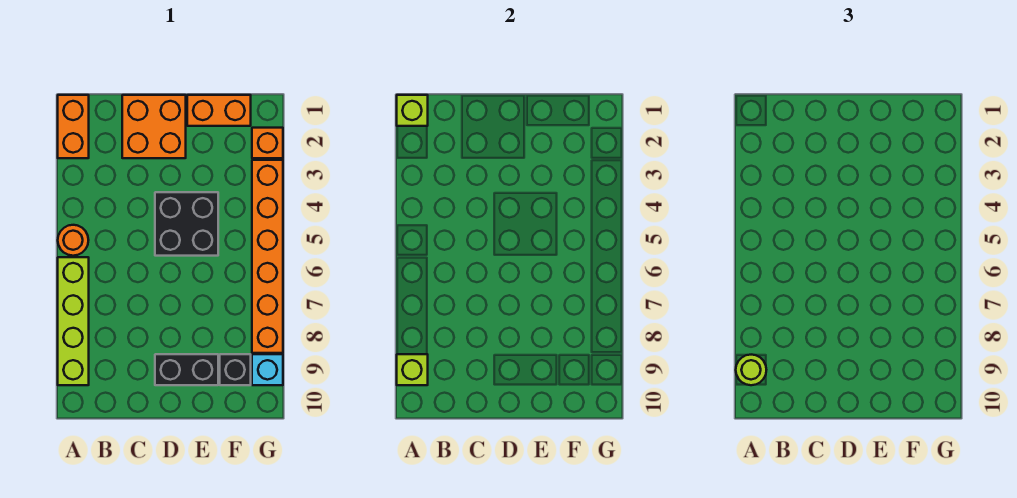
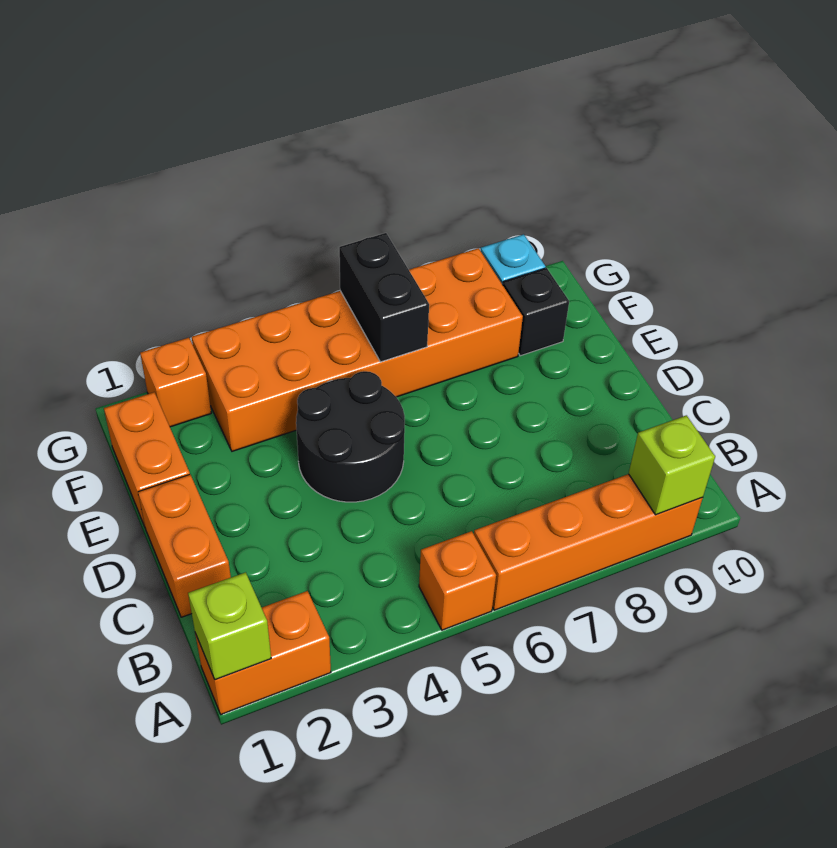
orange 1x1 round brick [58,225,88,256] -> orange 1x1 brick [419,531,496,630]
lime 1x4 brick [58,257,89,385] -> orange 1x4 brick [474,474,703,610]
lime 1x1 round brick [736,355,766,385] -> none
orange 2x2 brick [122,95,186,158] -> orange 1x2 brick [138,475,231,617]
black 2x2 brick [155,192,218,256] -> black 2x2 round brick [296,371,405,502]
black 1x2 brick [155,354,218,385] -> black 1x2 brick moved to [339,233,429,362]
orange 1x6 brick [252,160,283,353] -> orange 2x6 brick [192,248,523,451]

